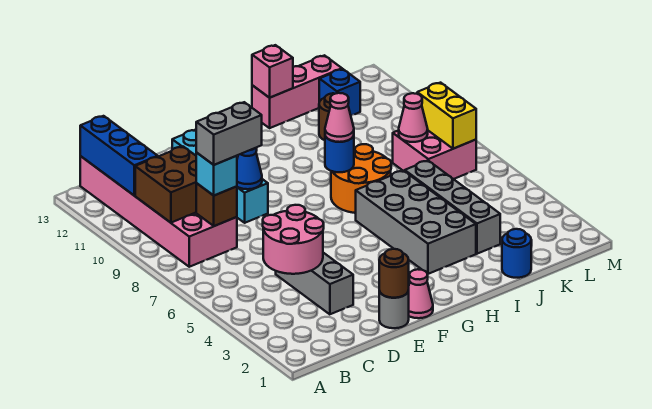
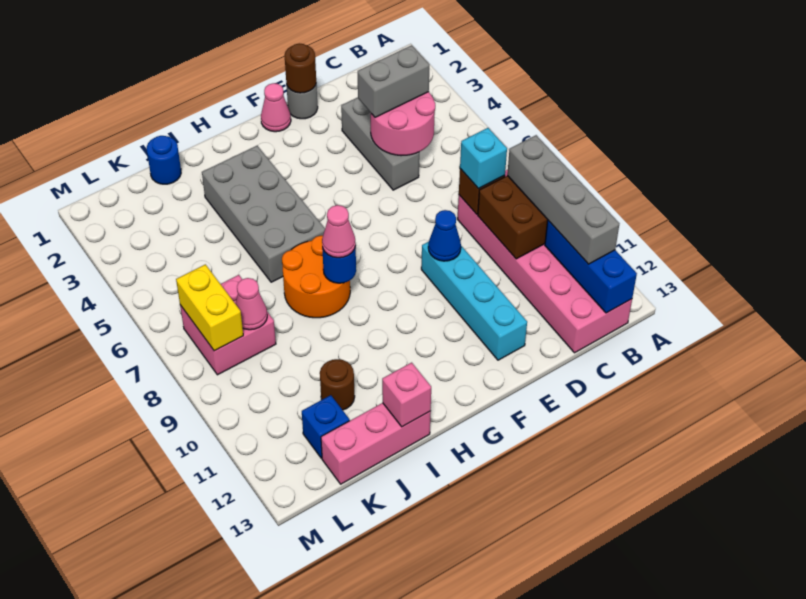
grey 1x2 brick [196,102,262,165] -> grey 1x2 brick moved to [358,45,429,117]
grey 1x4 brick [405,161,500,254] -> grey 1x4 brick moved to [507,135,619,264]

